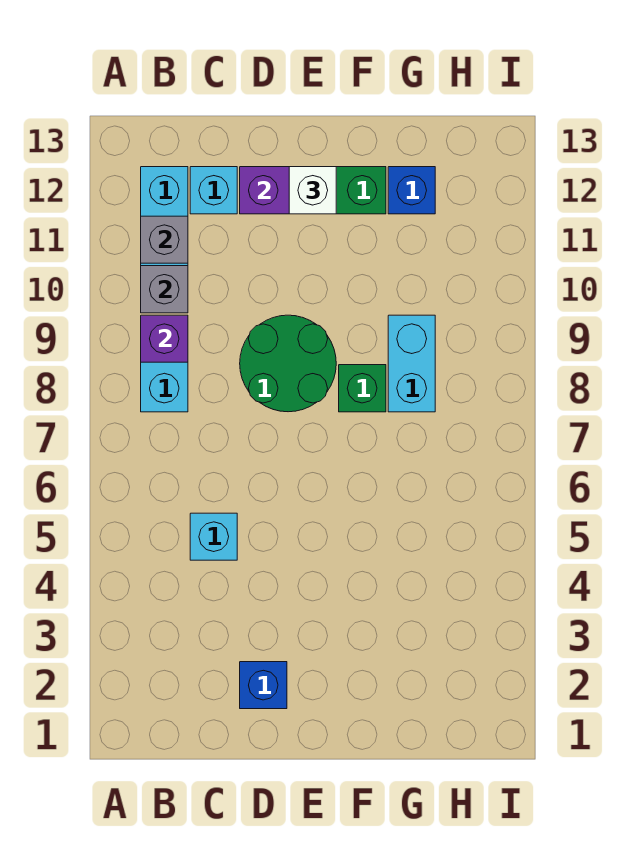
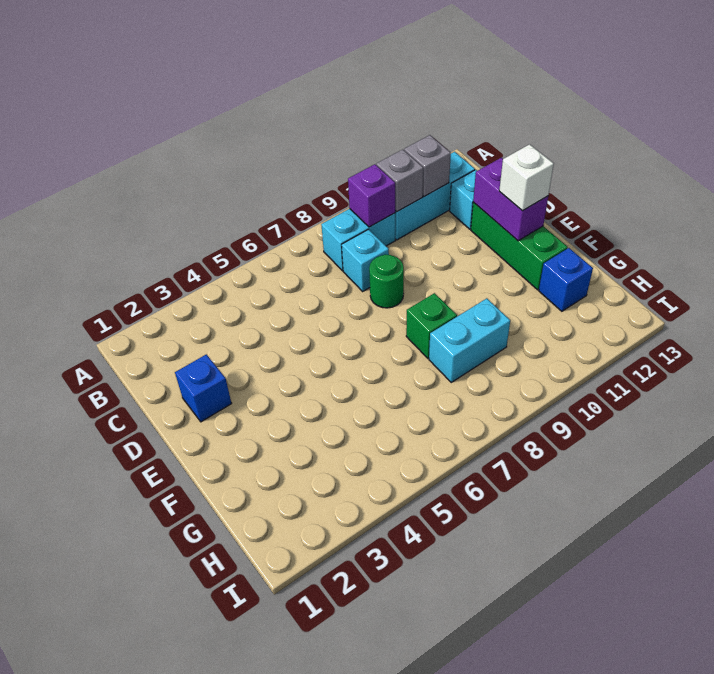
cyan 1x1 brick [190,513,237,560] -> cyan 1x1 brick moved to [342,229,389,291]
green 2x2 round brick [240,315,336,412] -> green 1x1 round brick [369,254,404,308]

